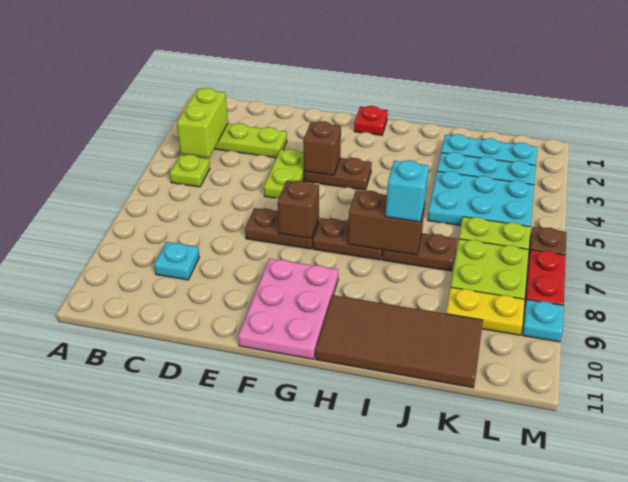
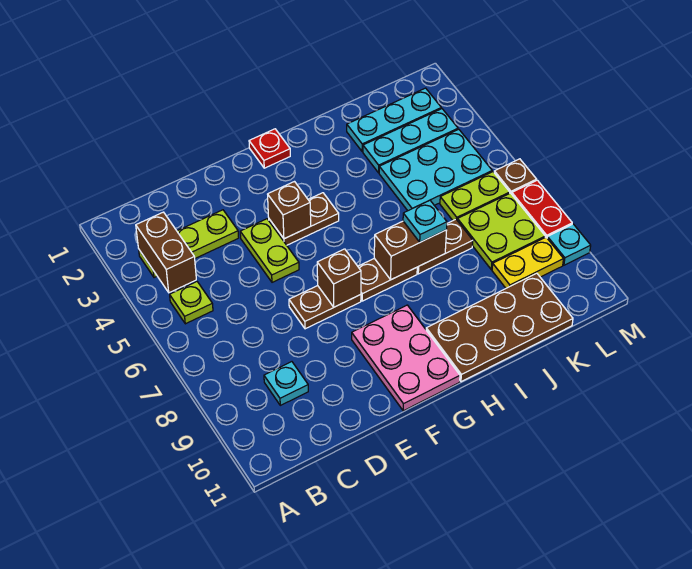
lime 1x2 brick [177,88,228,158] -> brown 1x2 brick [136,212,196,293]
brown 2x4 tile [316,295,483,388] -> brown 2x4 plate [426,273,573,382]
cyan 1x1 brick [385,160,429,222] -> cyan 1x1 plate [403,200,447,242]

